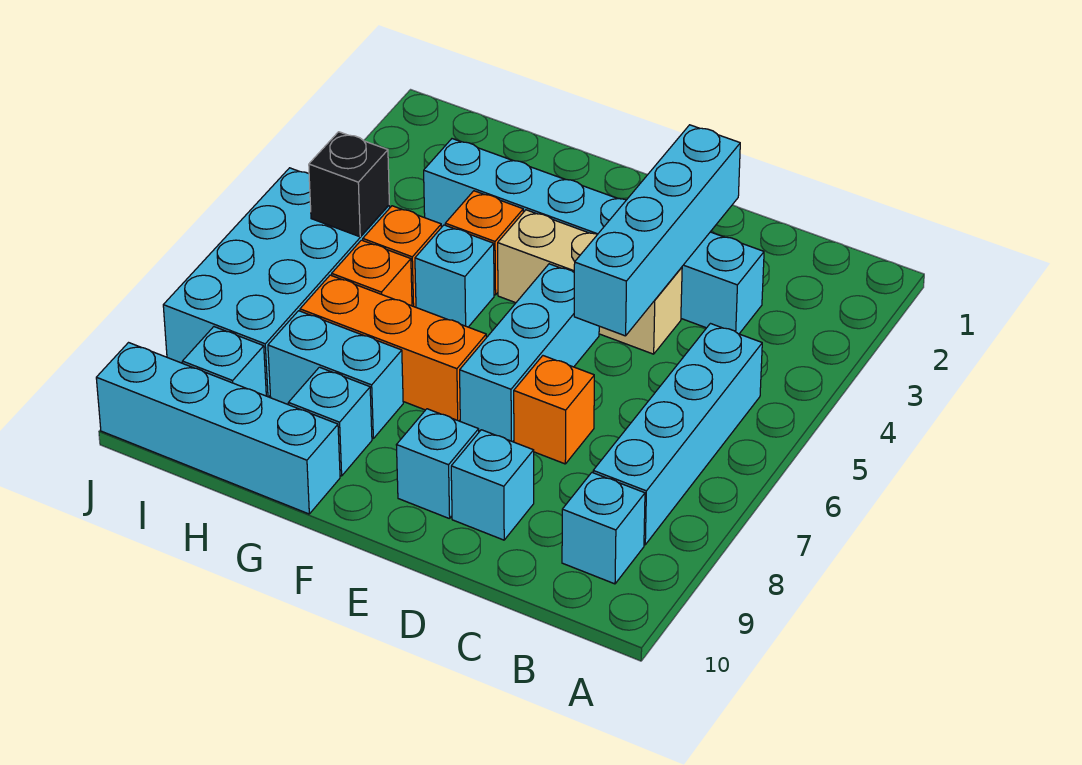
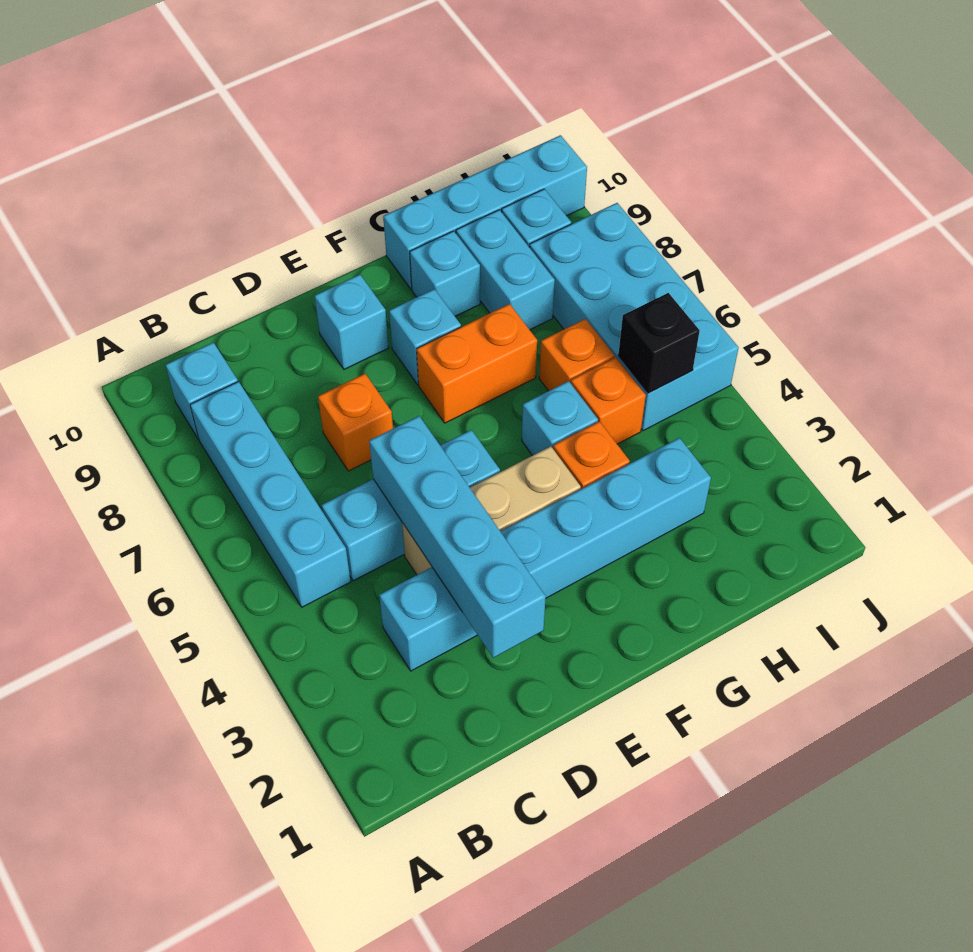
cyan 1x1 brick [451,430,534,540] -> cyan 1x1 brick moved to [389,289,461,385]
cyan 1x3 brick [460,264,599,442] -> cyan 1x3 brick turned to [322,430,500,581]
orange 1x3 brick [300,275,486,421] -> orange 1x2 brick [417,304,537,423]
cyan 1x2 brick [268,311,403,438] -> cyan 1x2 brick turned to [456,210,555,330]

